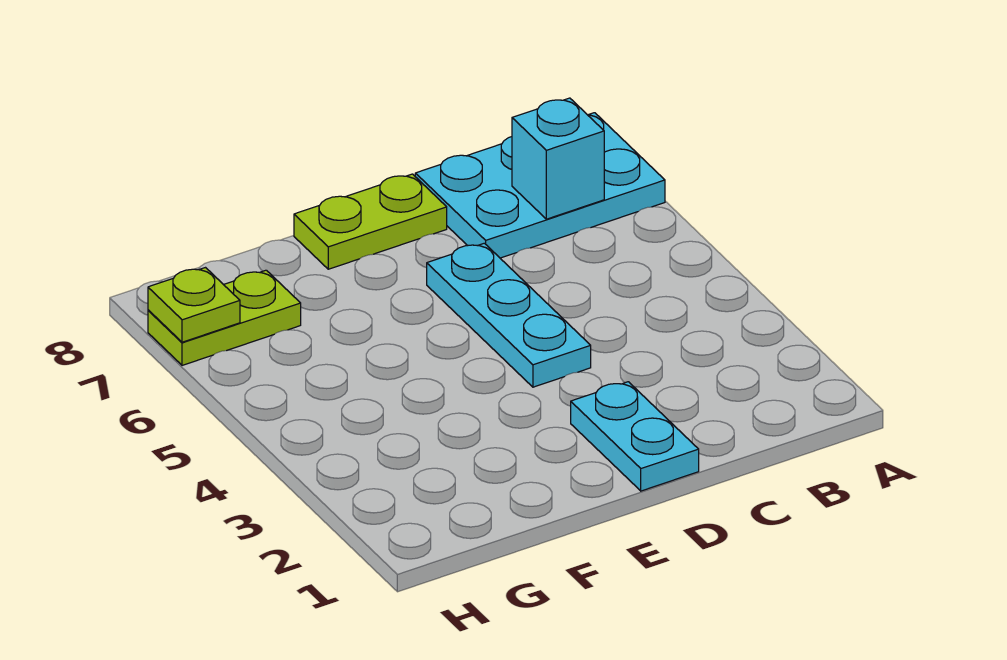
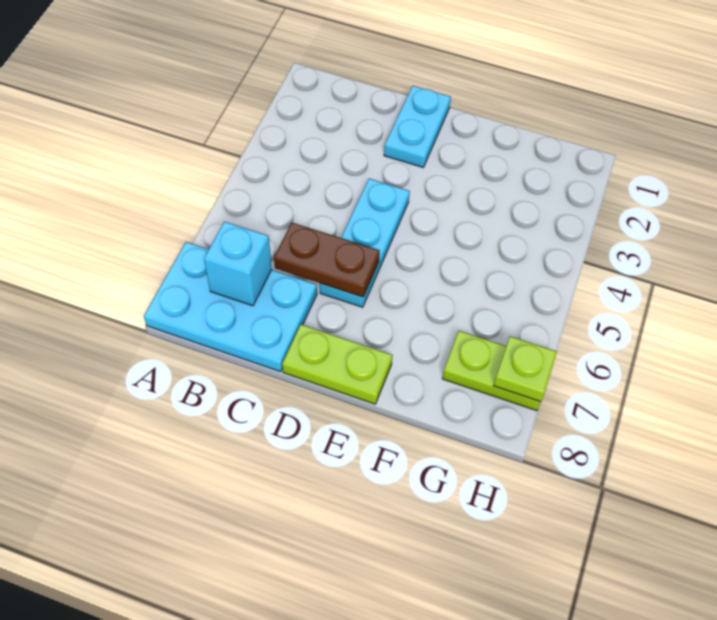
none -> brown 1x2 plate [274,223,380,297]

